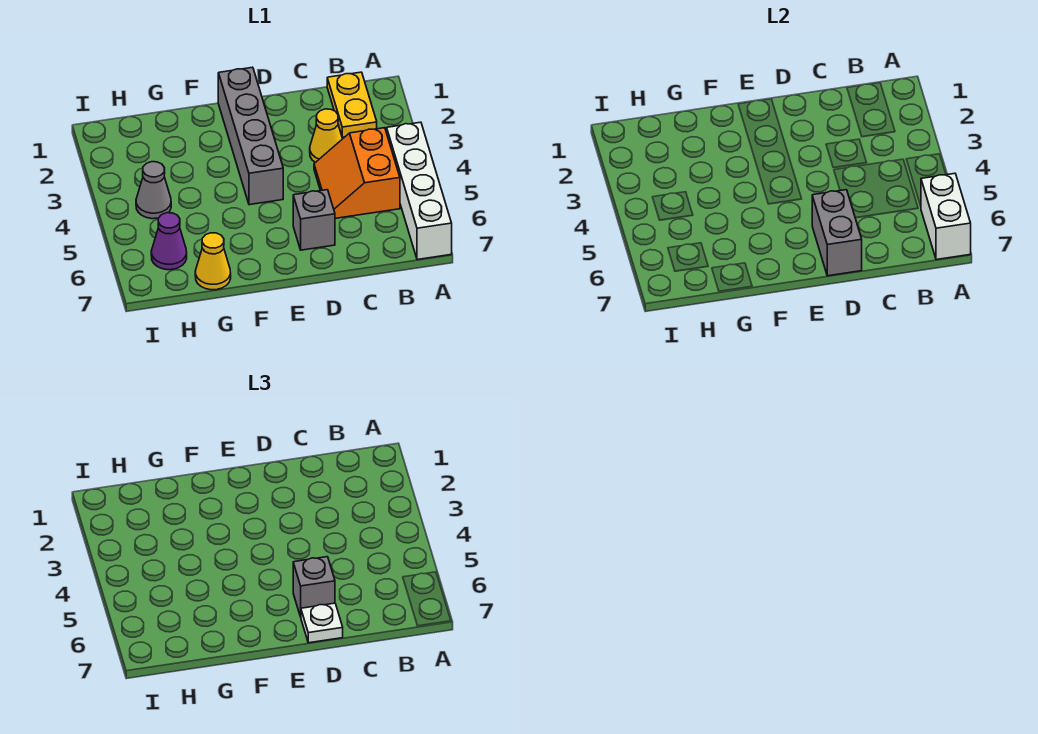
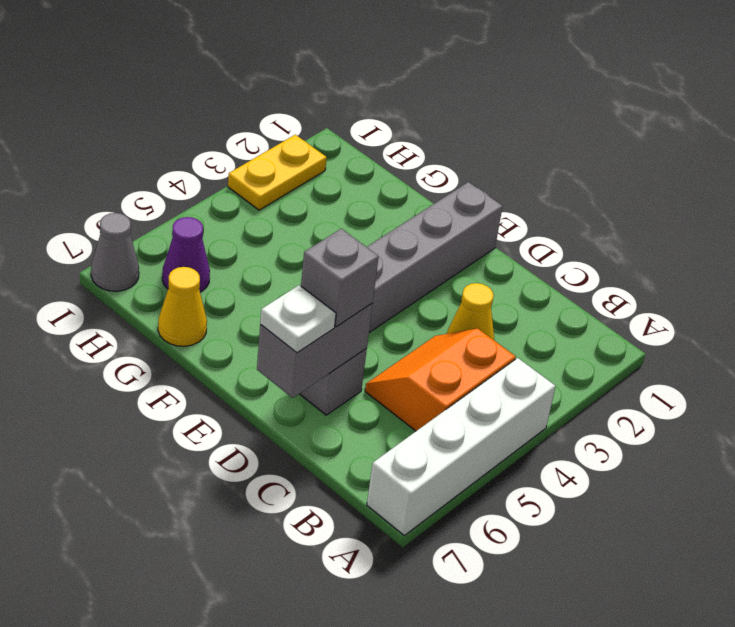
white 1x2 brick [921,173,971,260] -> none
yellow 1x2 plate [327,72,377,137] -> yellow 1x2 plate moved to [228,135,327,210]
grey 1x1 cone [136,162,171,219] -> grey 1x1 cone moved to [91,213,139,291]

